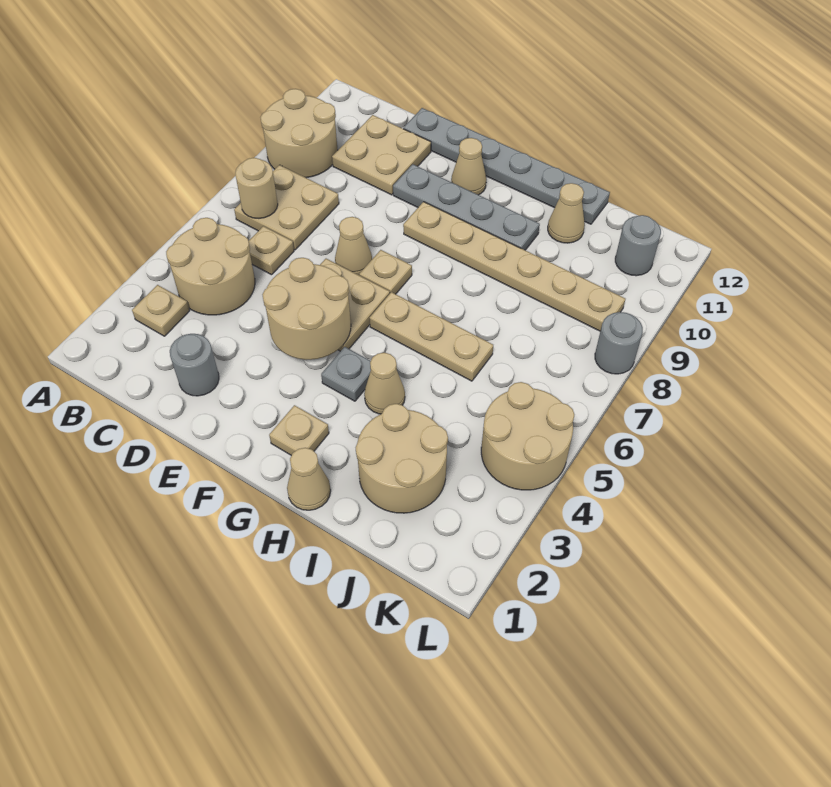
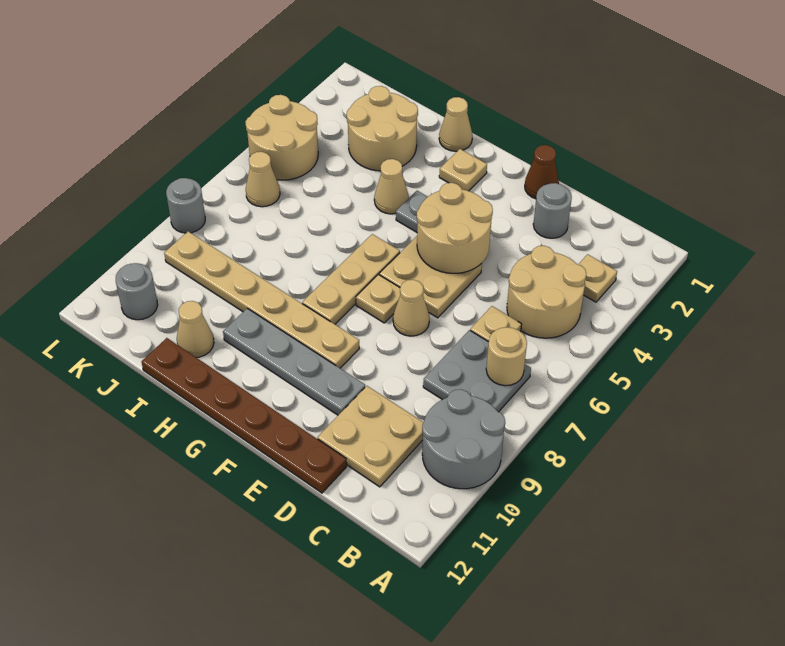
tan 2x2 round brick [260,89,338,178] -> grey 2x2 round brick [422,389,505,489]
tan 2x2 plate [234,165,339,250] -> grey 2x2 plate [423,330,531,412]
grey 1x6 plate [403,108,610,224] -> brown 1x6 plate [142,338,347,493]
none -> brown 1x1 cone [525,145,559,199]
tan 1x1 cone [451,138,486,195] -> tan 1x1 cone moved to [246,152,280,207]
tan 1x3 plate [370,292,493,381] -> tan 1x3 plate turned to [302,234,400,324]

